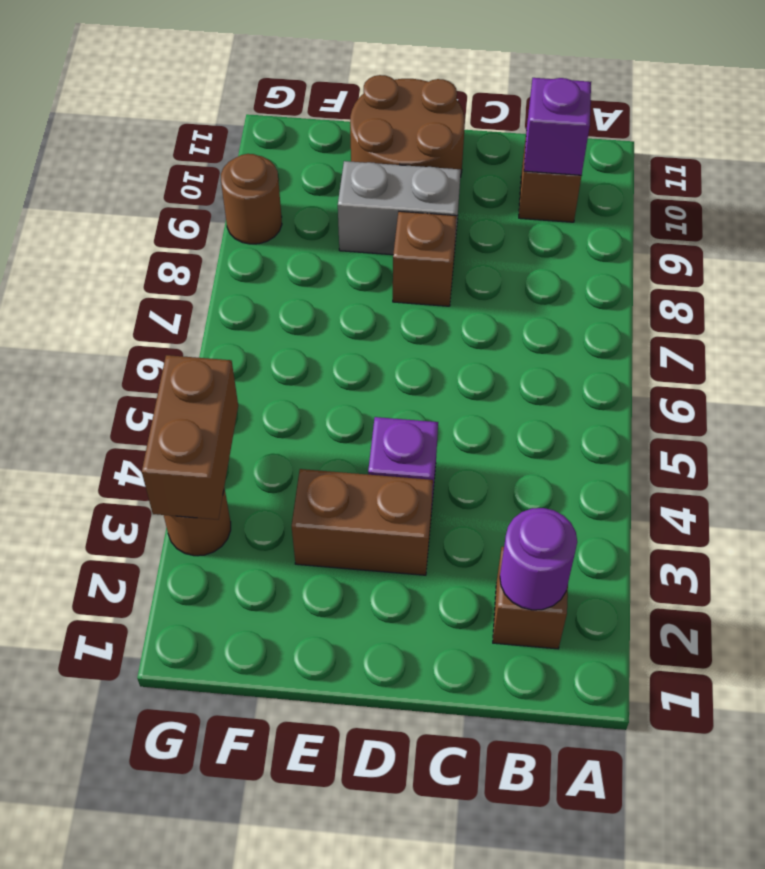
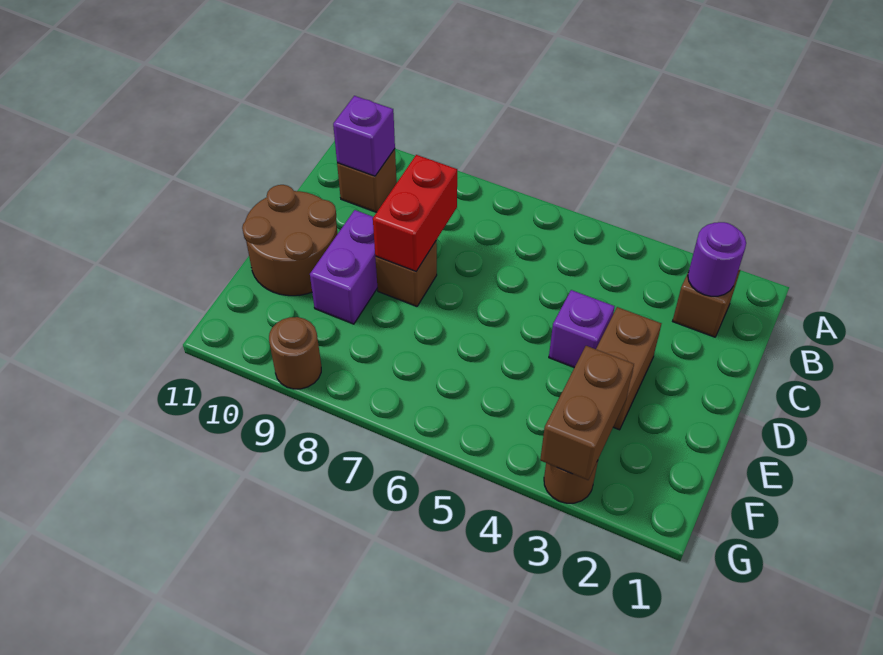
none -> red 1x2 brick [373,155,457,271]
grey 1x2 brick [338,161,461,255] -> purple 1x2 brick [310,210,377,324]
brown 1x2 brick [142,355,238,520] -> brown 1x2 brick turned to [540,346,634,480]

